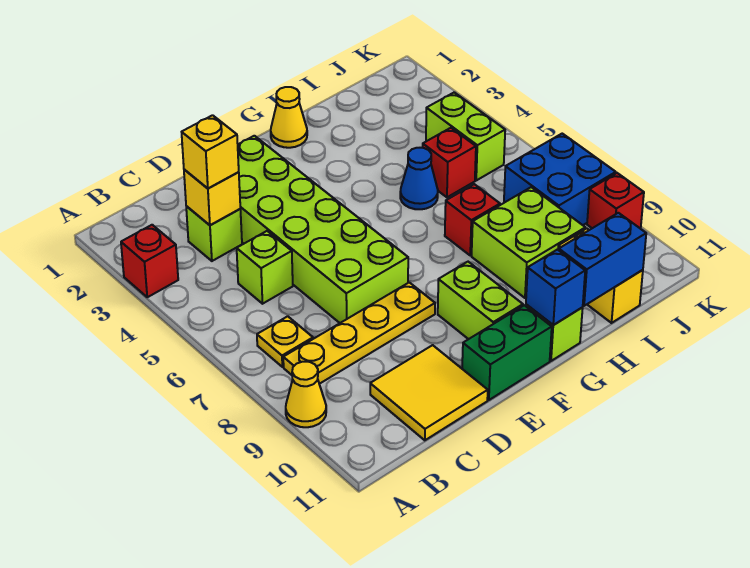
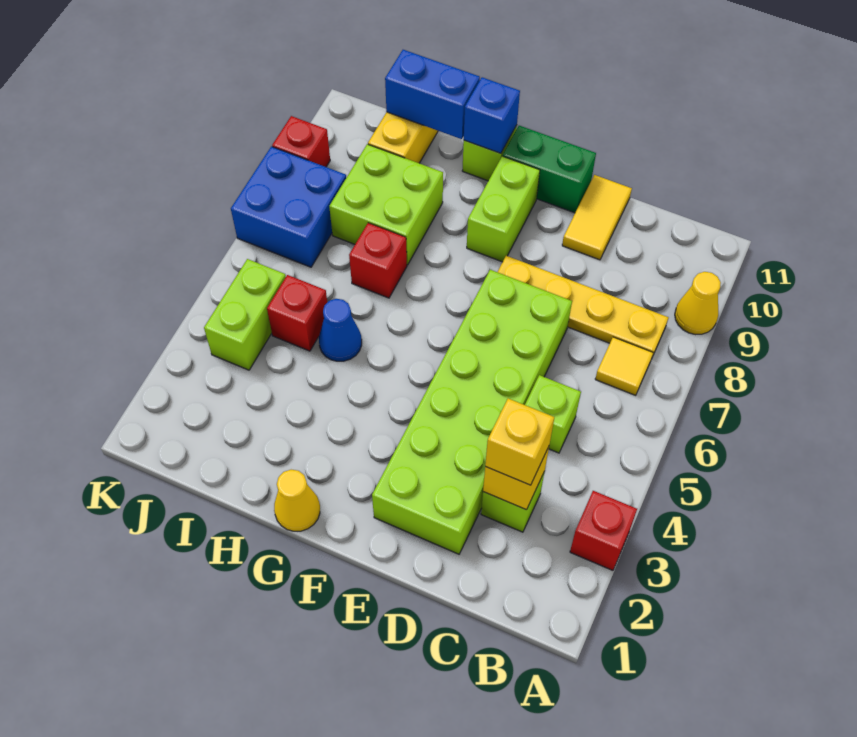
yellow 1x1 plate [257,316,313,367] -> yellow 1x1 tile [595,337,653,395]
yellow 2x2 tile [370,345,488,440] -> yellow 1x2 tile [562,175,632,260]

